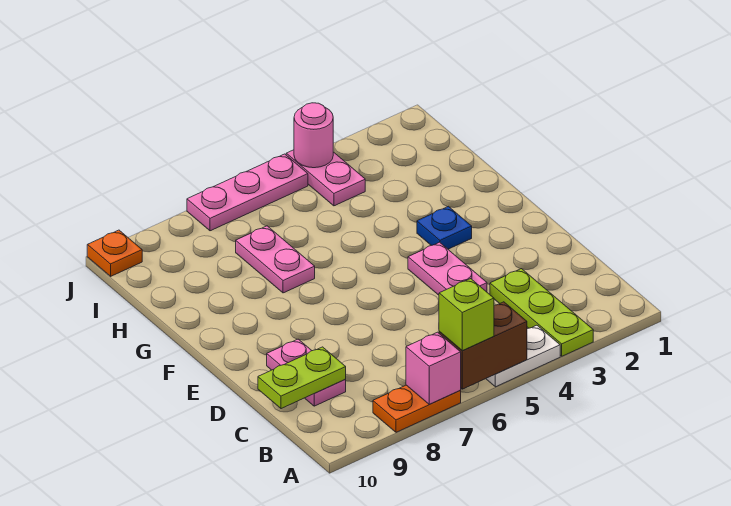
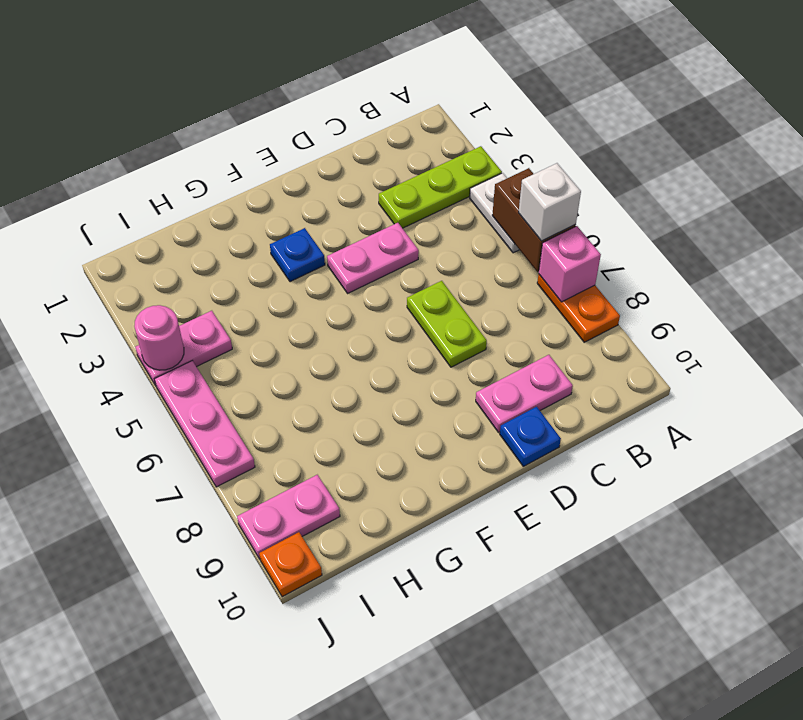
lime 1x1 brick [439,279,494,351] -> white 1x1 brick [519,163,581,241]
lime 1x2 plate [258,347,346,409] -> lime 1x2 plate moved to [407,281,487,367]
none -> blue 1x1 plate [500,407,561,466]
pink 1x2 plate [236,226,315,293] -> pink 1x2 plate moved to [237,475,340,559]

